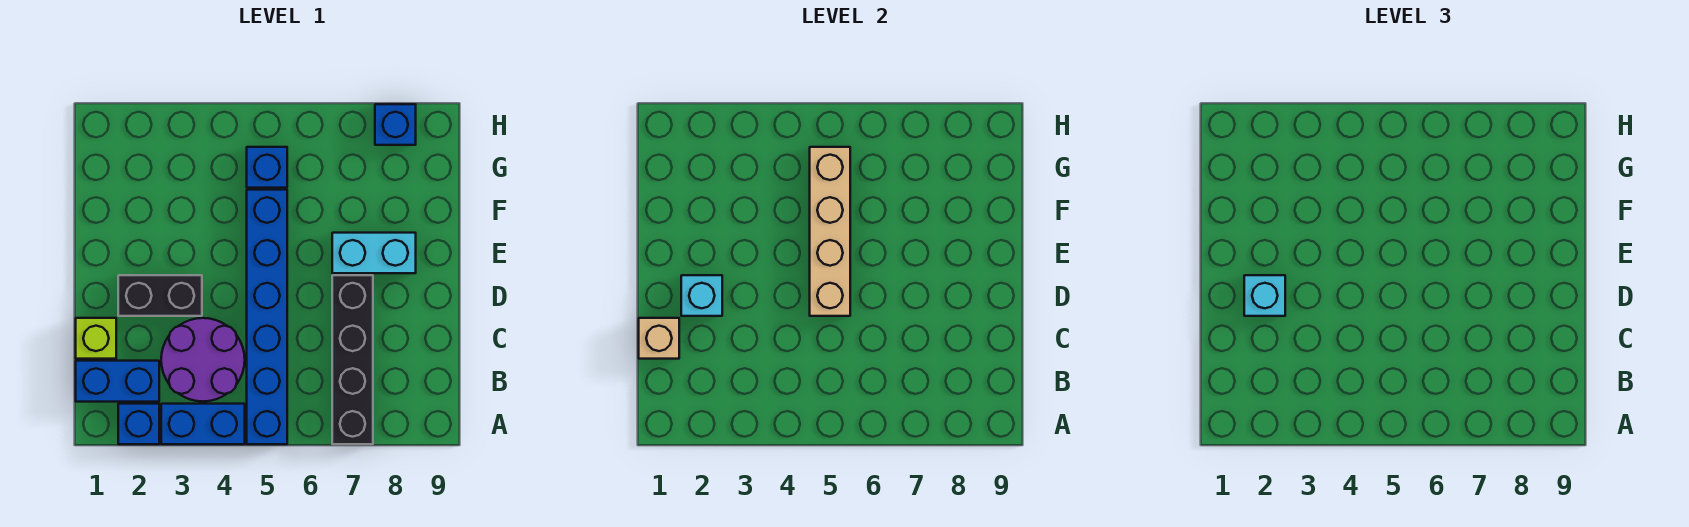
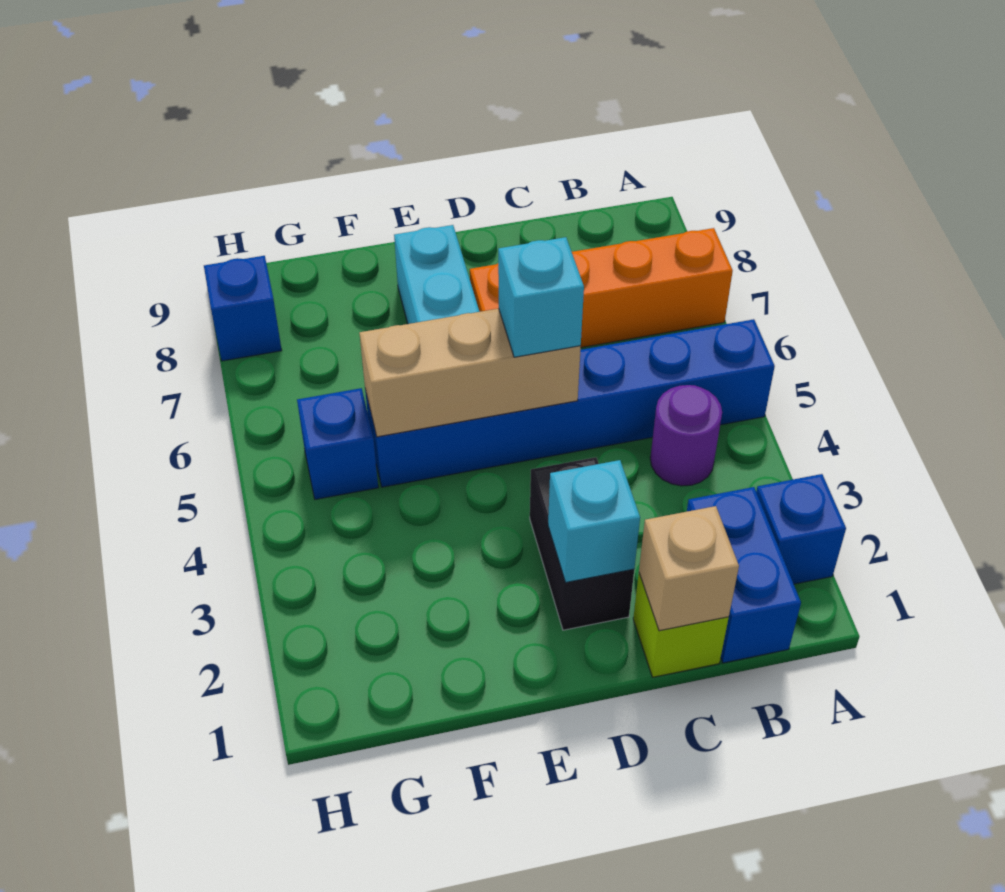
blue 1x2 brick [161,404,245,444] -> none
black 1x4 brick [332,275,373,444] -> orange 1x4 brick [470,228,733,347]
purple 2x2 round brick [161,318,245,401] -> purple 1x1 round brick [650,385,722,486]
cyan 1x1 brick [1244,275,1285,316] -> cyan 1x1 brick moved to [498,237,584,357]
tan 1x4 brick [810,147,850,316] -> tan 1x3 brick [360,309,581,437]

